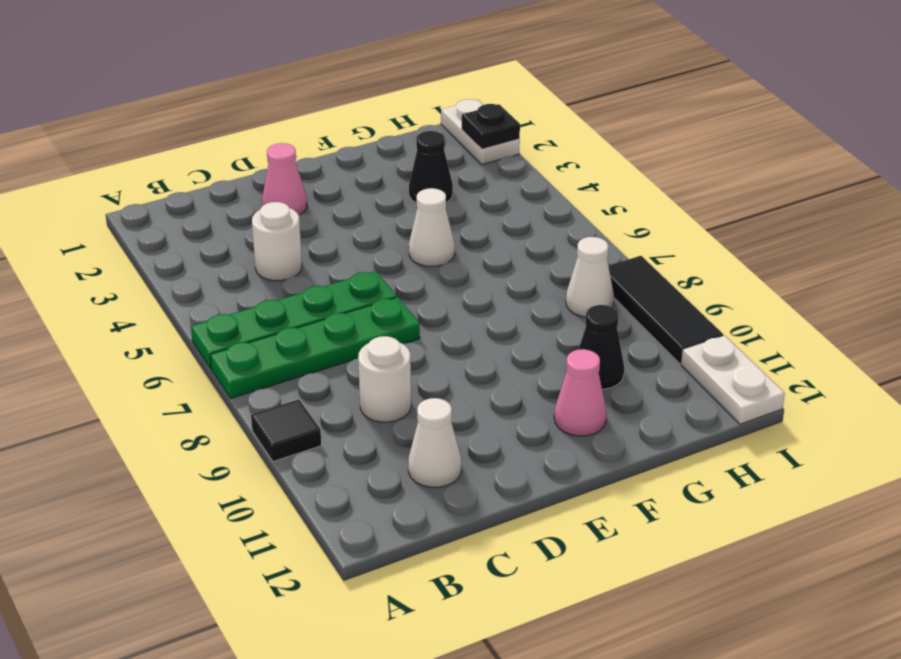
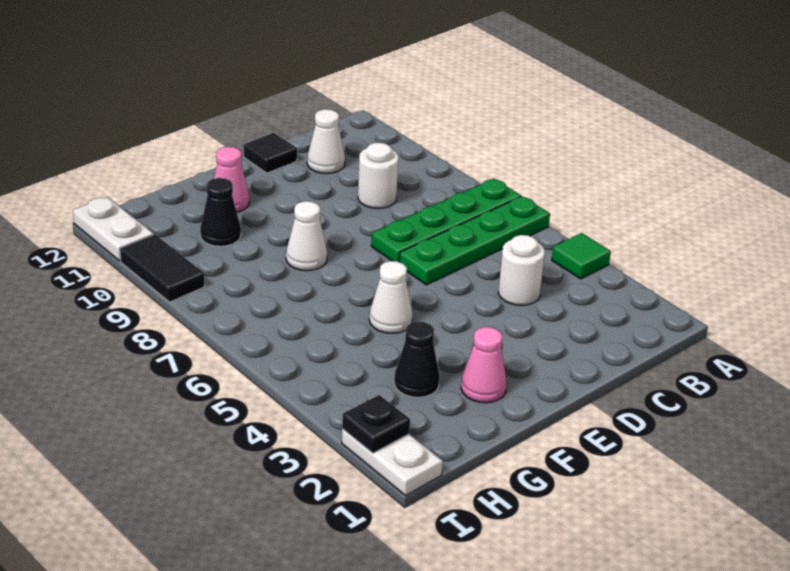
none -> green 1x1 tile [552,233,611,279]
black 1x1 tile [251,400,321,462] -> black 1x1 tile moved to [244,133,297,173]
pink 1x1 cone [262,143,307,215] -> pink 1x1 cone moved to [461,327,507,403]
white 1x1 cone [566,237,614,317] -> white 1x1 cone moved to [286,201,327,271]
black 1x3 tile [609,256,723,364] -> black 1x2 tile [120,234,204,302]

